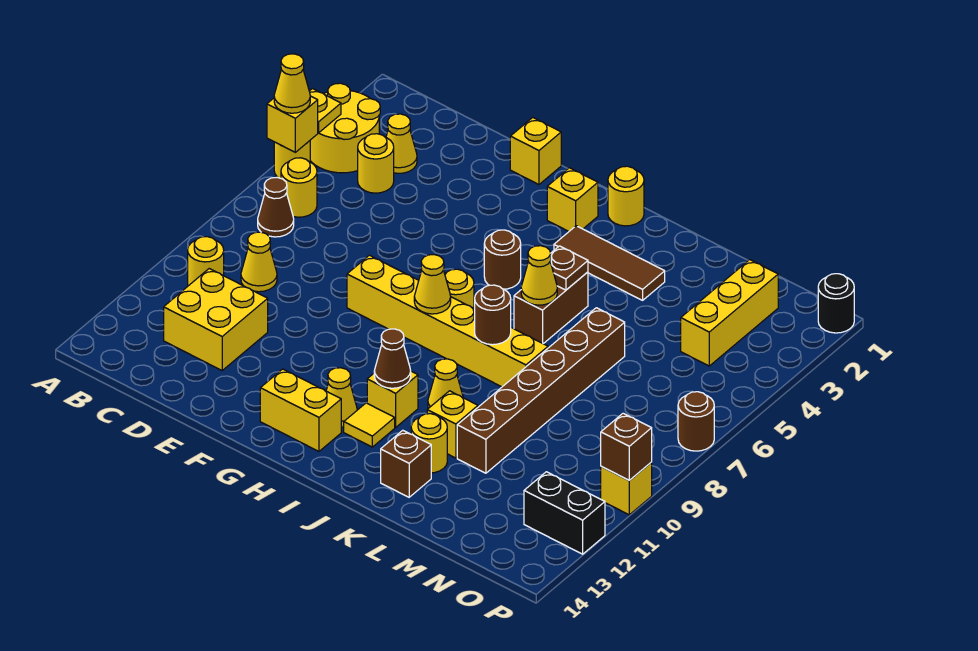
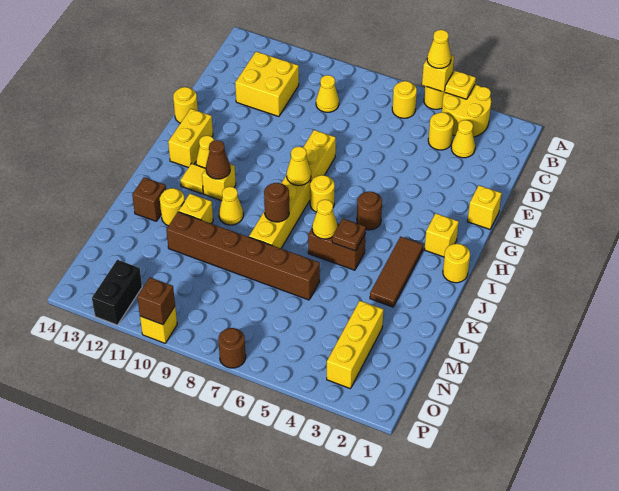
brown 1x1 cone [258,177,294,237] -> none
yellow 1x1 round brick [188,237,224,286] -> yellow 1x1 round brick moved to [173,87,198,123]
yellow 1x3 brick [681,260,778,366] -> yellow 1x3 brick turned to [327,301,383,389]
black 1x1 round brick [818,274,854,333] -> none

